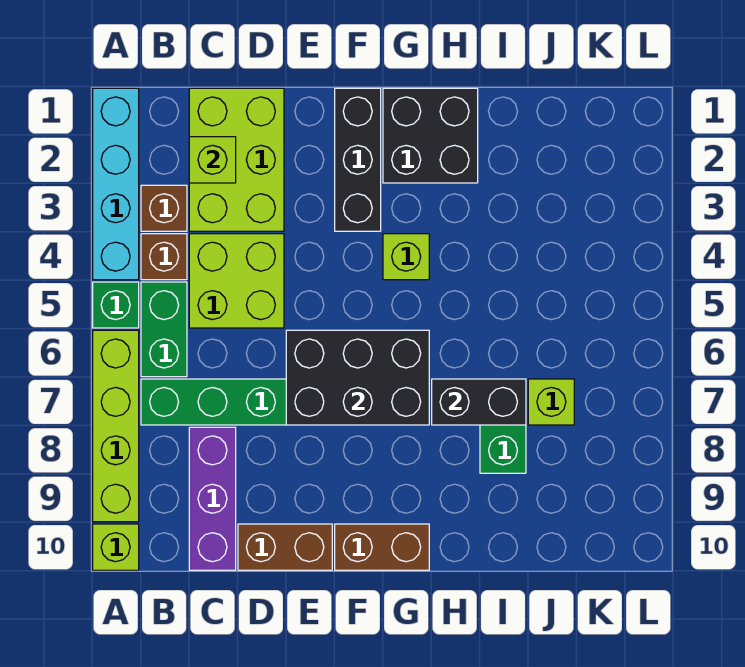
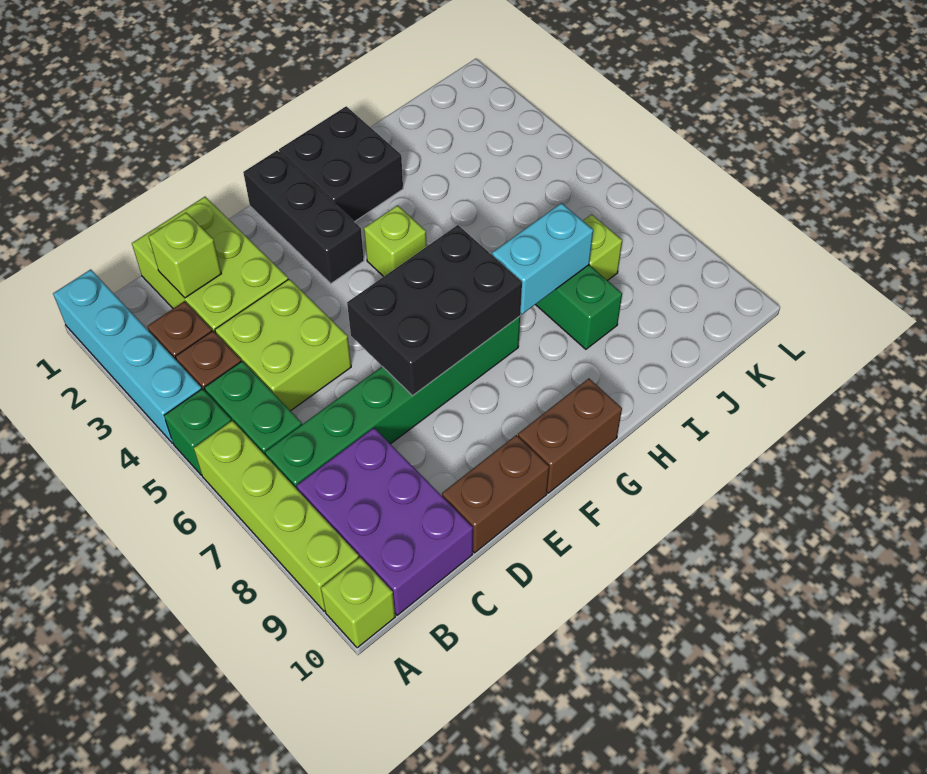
purple 1x3 brick [189,427,236,570] -> purple 2x3 brick [297,428,473,615]
black 1x2 brick [432,379,526,425] -> cyan 1x2 brick [492,203,593,314]

